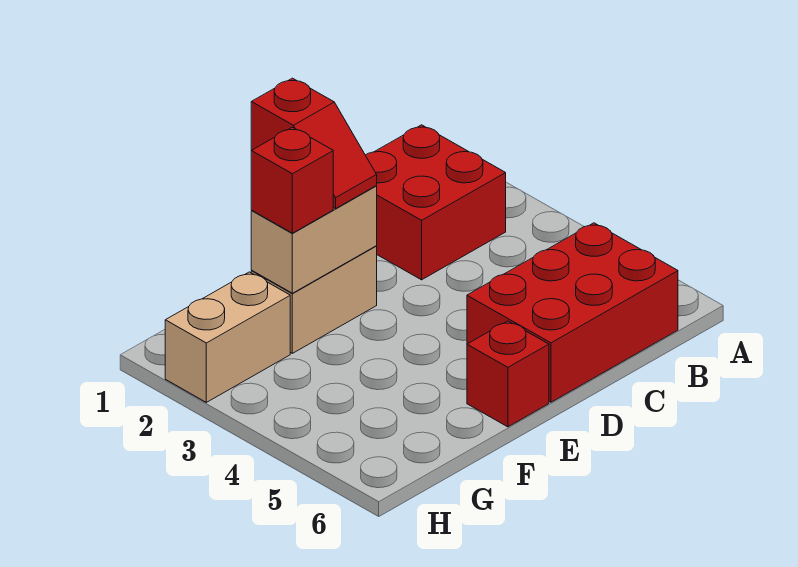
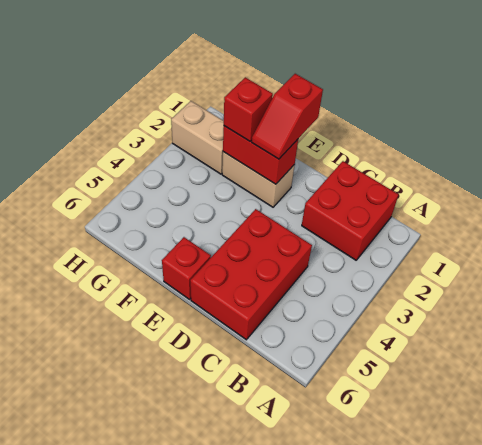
red 2x3 brick [467,223,678,402] -> red 2x3 brick turned to [190,209,312,340]
tan 1x2 brick [251,186,377,293] -> red 1x2 brick [223,126,298,184]

